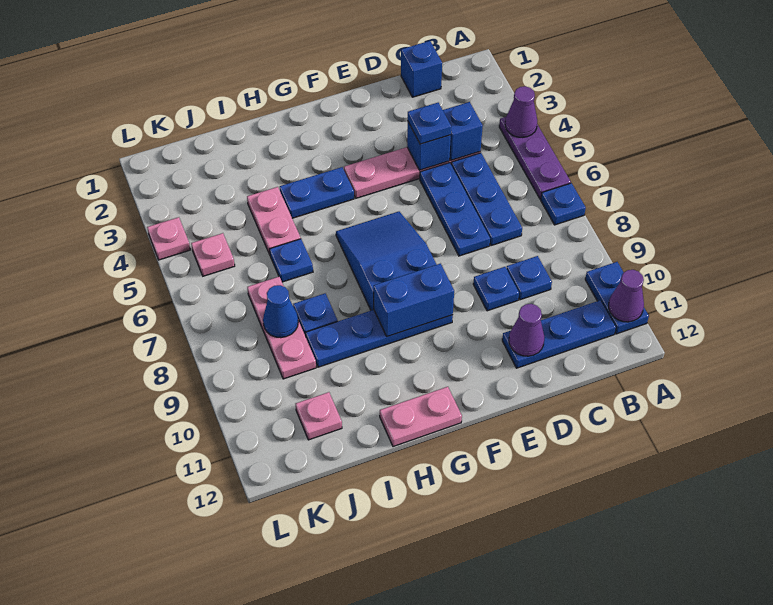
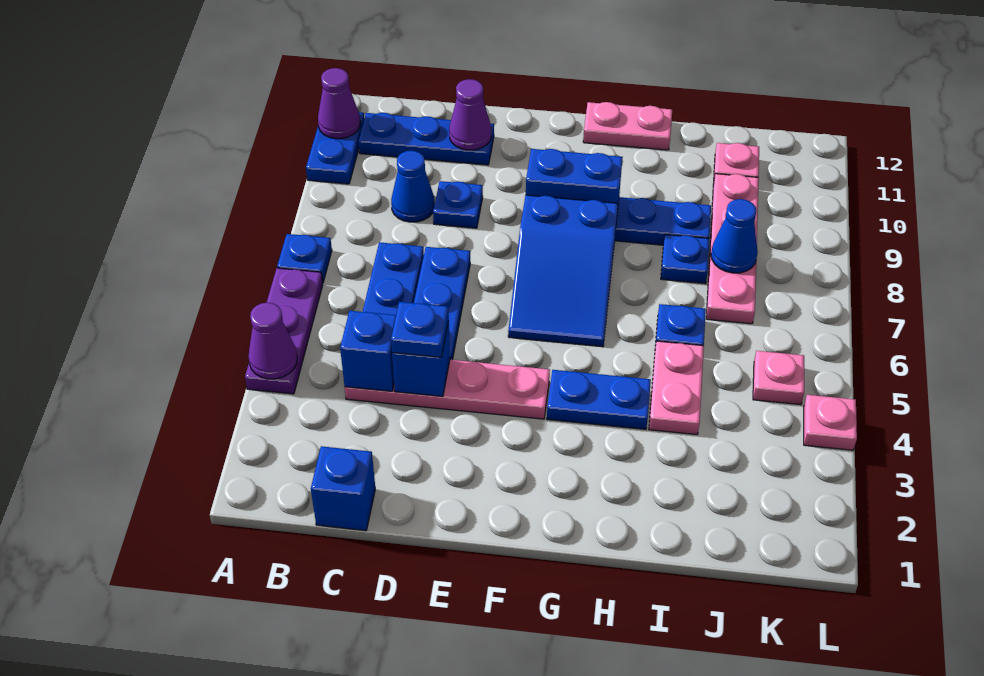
blue 1x1 plate [506,256,552,300] -> blue 1x1 cone [391,151,435,222]
pink 1x3 plate [247,277,316,379] -> pink 1x4 plate [706,174,759,324]

